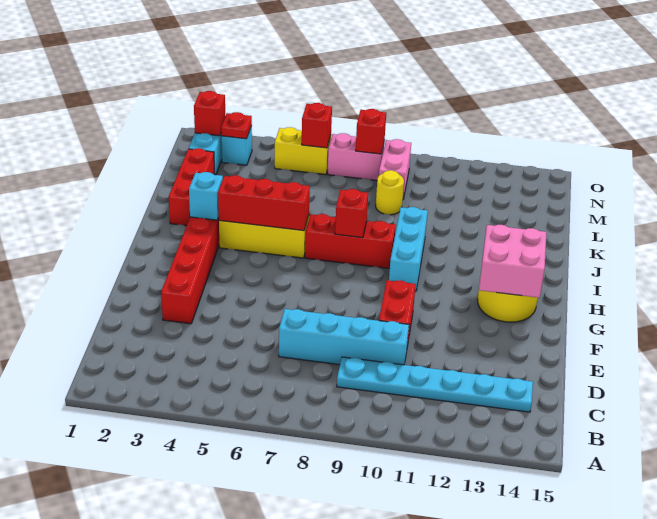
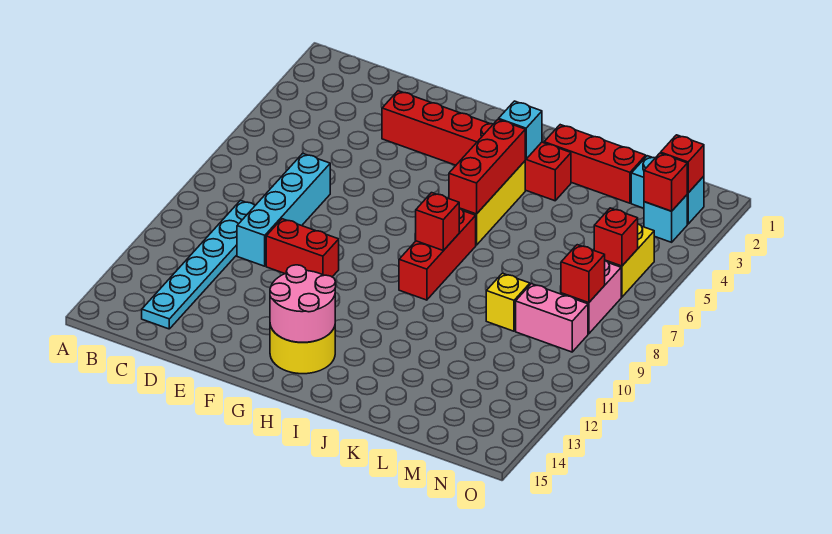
pink 2x2 brick [479,225,547,298] -> pink 2x2 round brick [270,265,336,342]
cyan 1x3 brick [389,207,428,291] -> none
yellow 1x1 round brick [376,170,404,215] -> yellow 1x1 brick [486,273,530,331]
red 1x1 plate [221,112,252,139] -> red 1x1 brick [644,153,687,211]

